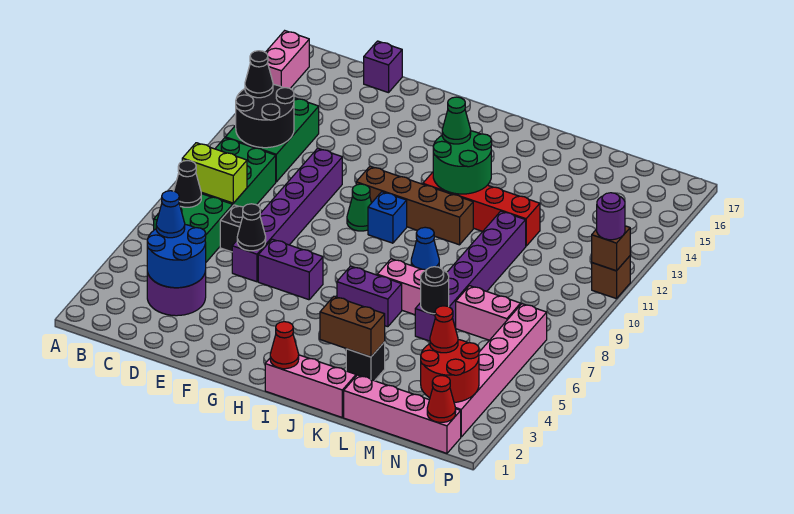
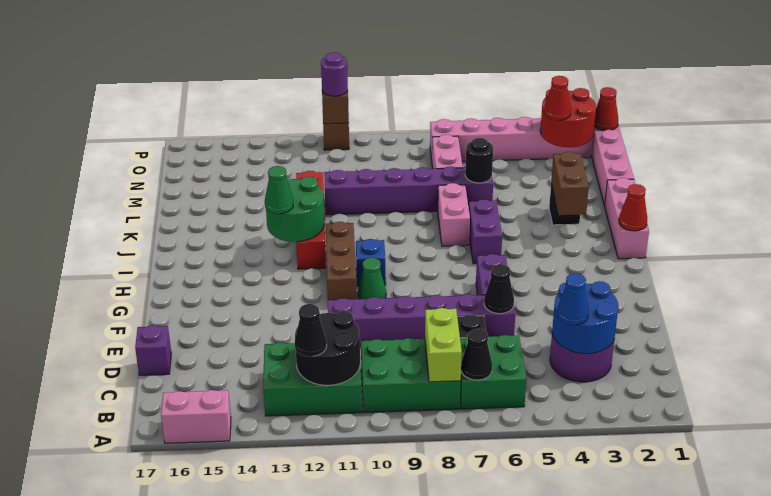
brown 1x4 brick [356,166,473,245] -> brown 1x3 brick [326,222,357,300]
blue 1x1 cone [411,227,439,270] -> none

